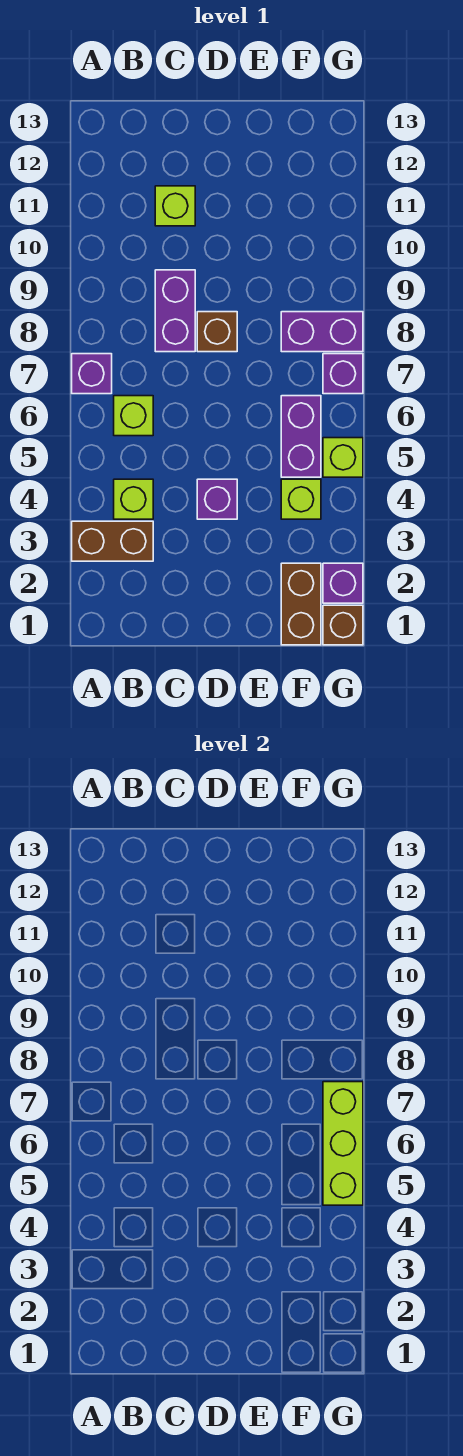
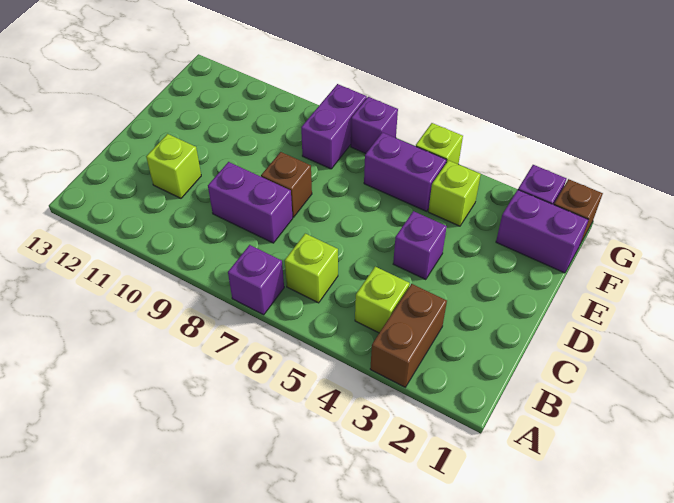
brown 1x2 brick [281,563,321,645] -> purple 1x2 brick [496,190,588,273]
lime 1x3 brick [323,1082,363,1205] -> none

